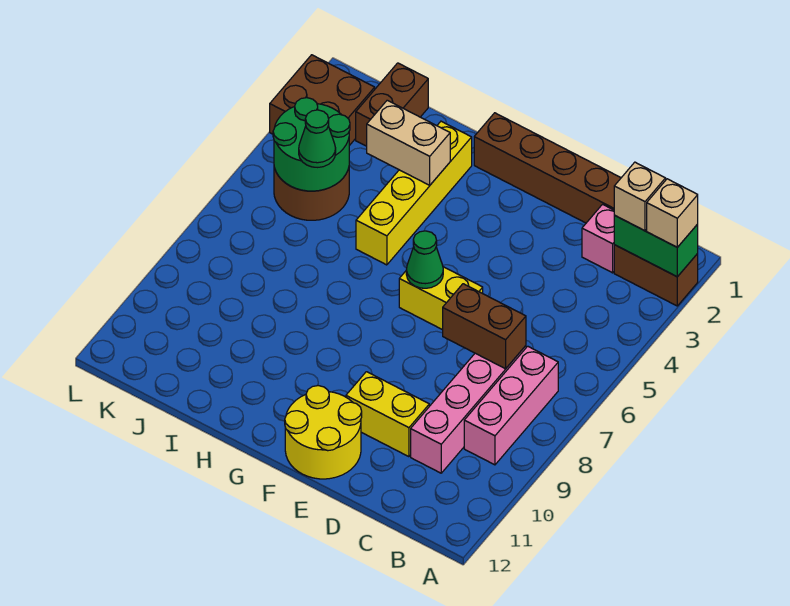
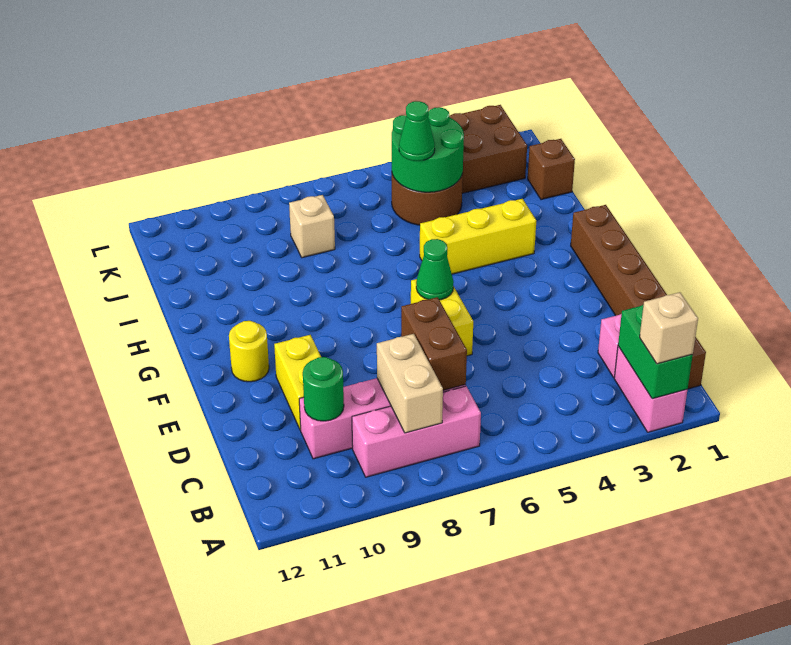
brown 1x2 brick [614,245,698,306] -> pink 1x2 brick [614,346,687,432]
tan 1x1 brick [614,162,666,231] -> tan 1x1 brick moved to [289,195,335,258]
none -> green 1x1 round brick [303,357,344,421]
yellow 2x2 round brick [285,386,362,479] -> yellow 1x1 round brick [229,321,269,382]
yellow 1x4 brick [356,121,472,265] -> yellow 1x3 brick [420,199,536,274]
tan 1x2 brick [367,100,450,185] -> tan 1x2 brick moved to [377,334,443,433]
brown 1x2 brick [356,63,428,146] -> brown 1x1 brick [528,139,575,200]

